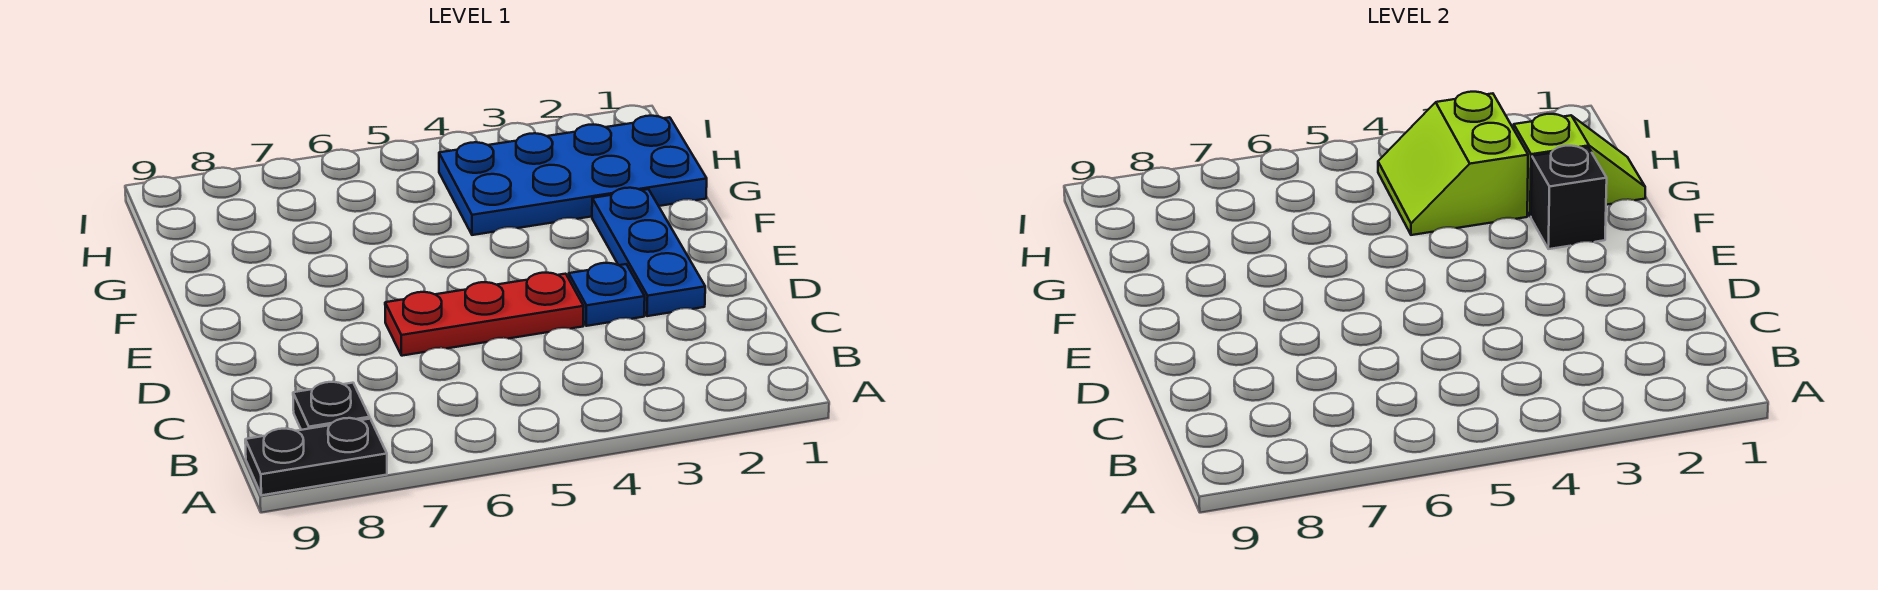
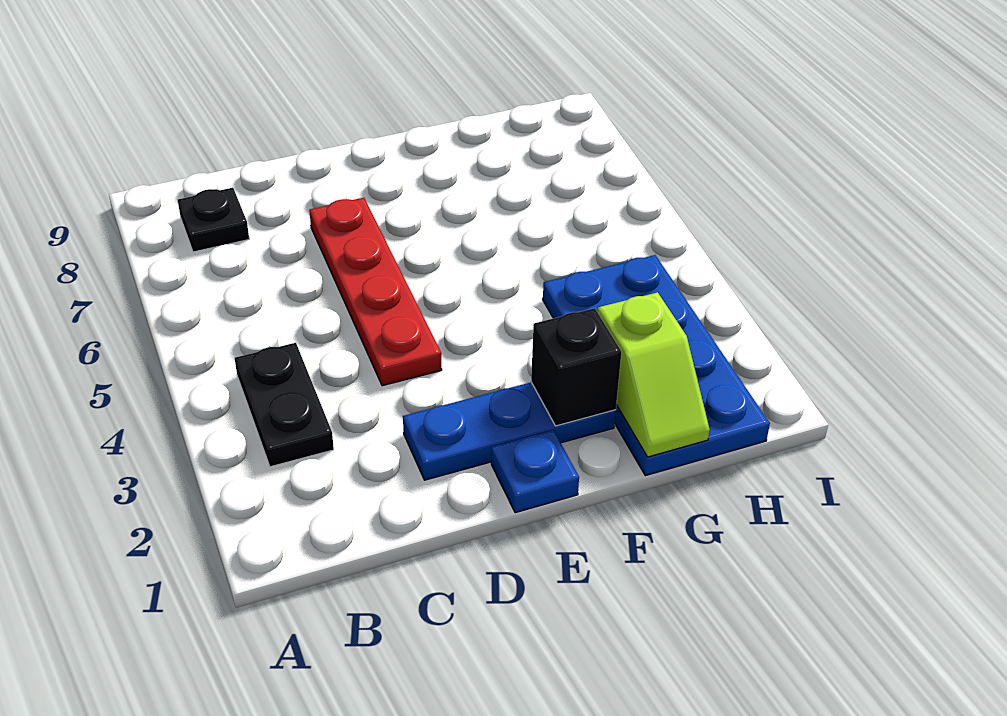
black 1x2 plate [245,418,387,495] -> black 1x2 plate moved to [235,343,334,467]
blue 1x1 plate [569,263,645,326] -> blue 1x1 plate moved to [491,430,579,513]
red 1x3 plate [385,273,584,356] -> red 1x4 plate [309,198,442,386]
lime 2x2 slope [1378,92,1528,235] -> none

